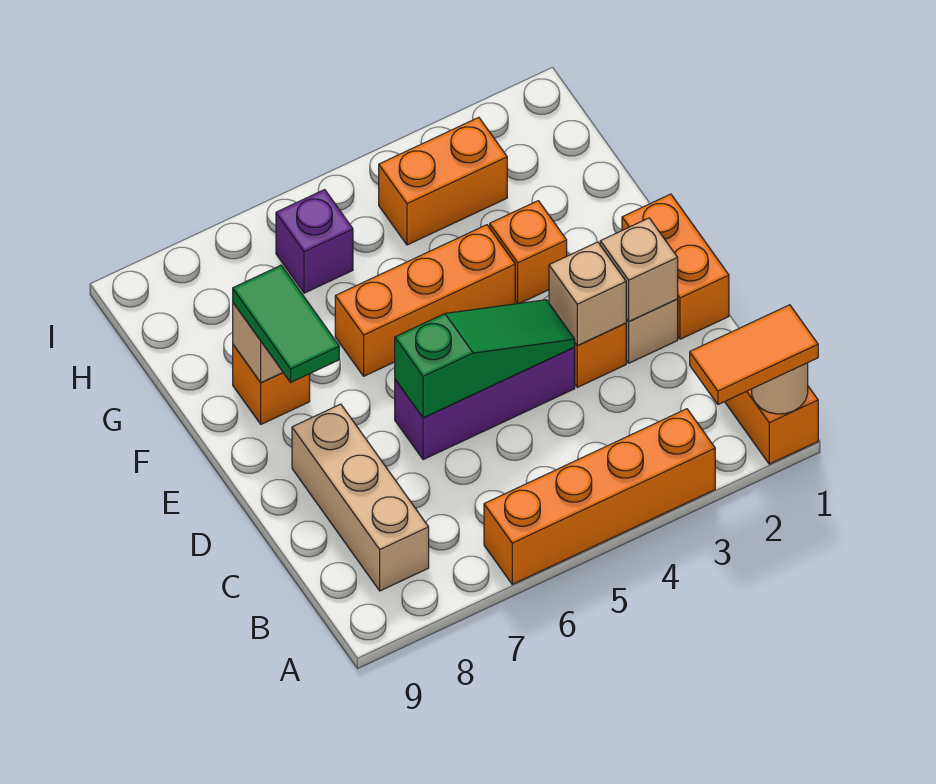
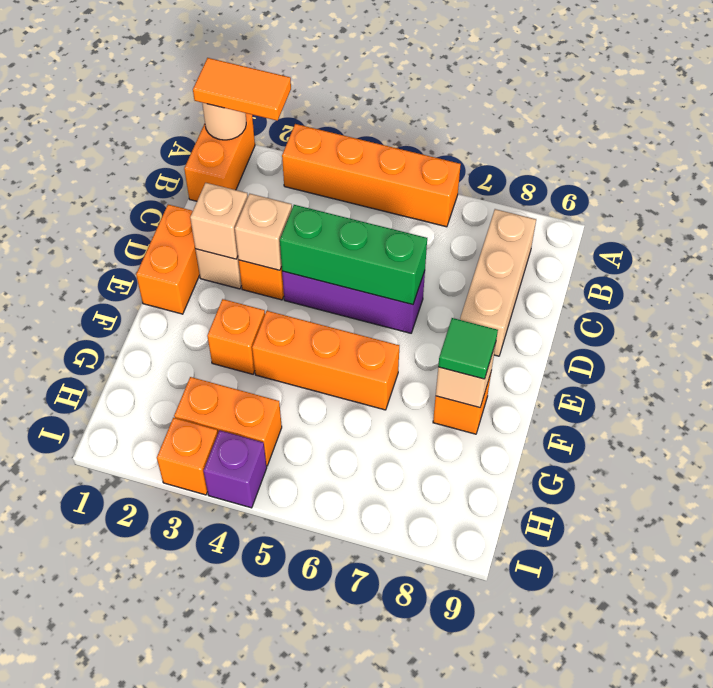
green 1x3 slope [395,300,575,418] -> green 1x3 brick [280,205,427,305]
green 1x2 tile [233,265,339,382] -> green 1x1 tile [438,318,498,379]
purple 1x1 brick [276,190,353,293] -> purple 1x1 brick moved to [204,430,267,508]
none -> orange 1x1 brick [157,418,218,495]

